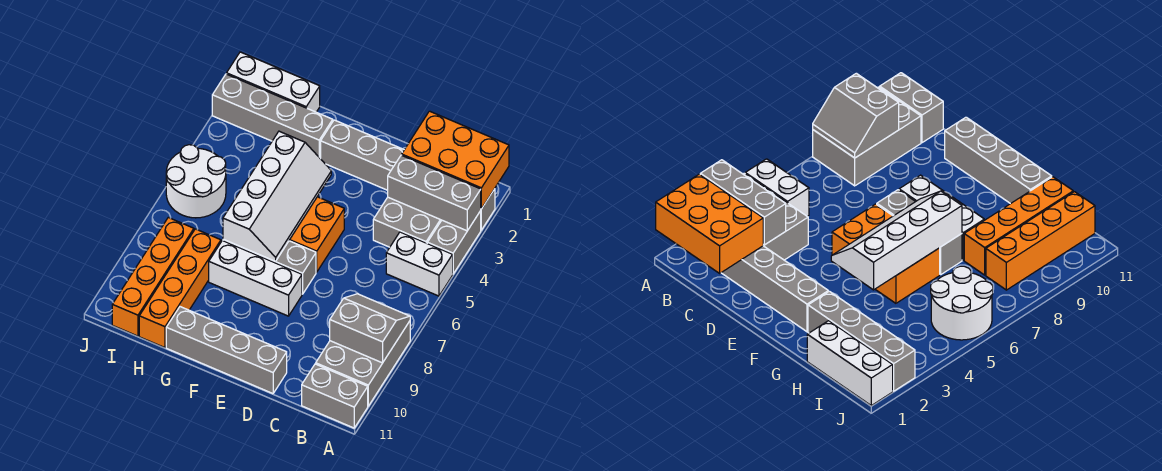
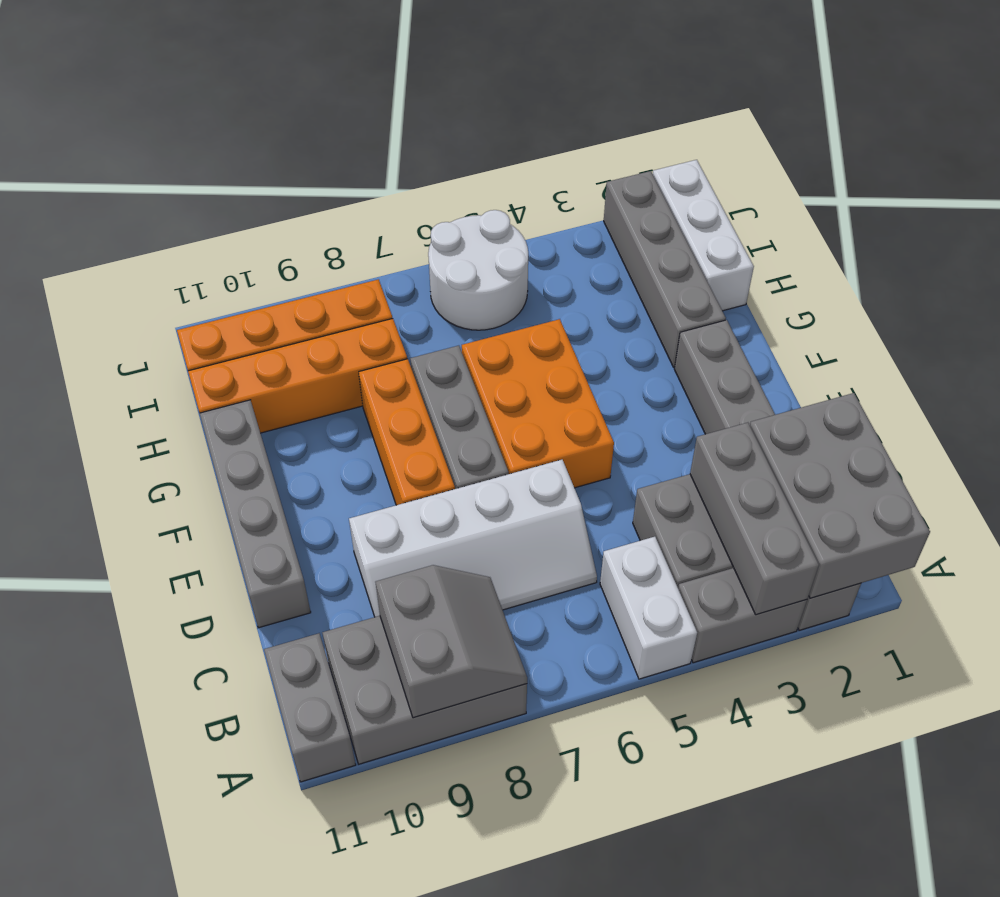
orange 2x3 brick [402,111,509,209] -> grey 2x3 brick [750,393,930,598]
white 1x3 brick [209,240,302,316] -> orange 1x3 brick [359,359,455,505]
white 2x4 slope [223,131,331,261] -> white 2x4 slope moved to [349,460,597,617]

